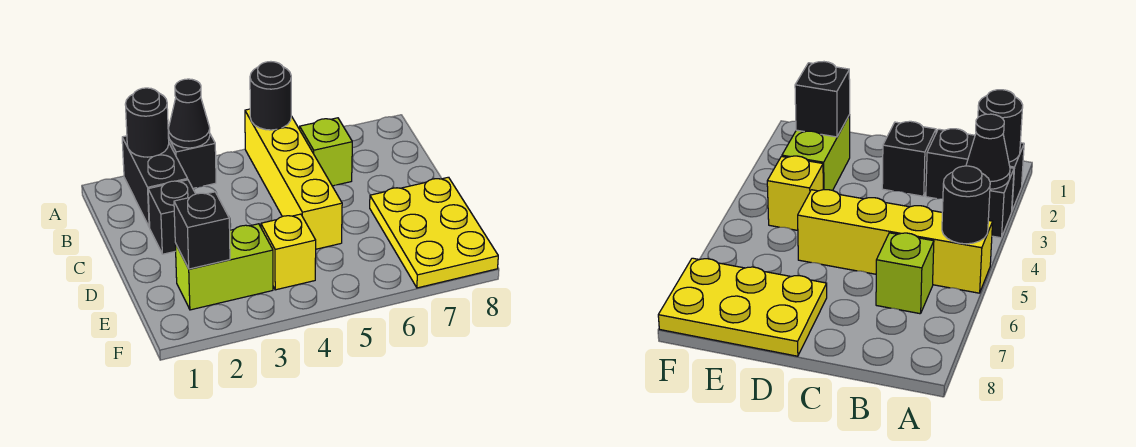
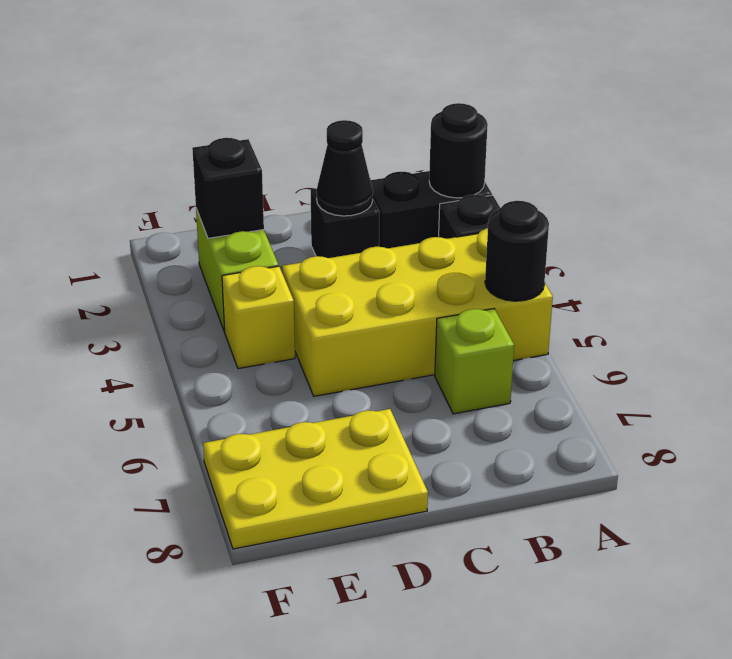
black 1x1 cone [168,79,210,148] -> black 1x1 cone moved to [317,120,373,216]
yellow 1x4 brick [245,109,342,249] -> yellow 2x4 brick [282,228,553,396]

